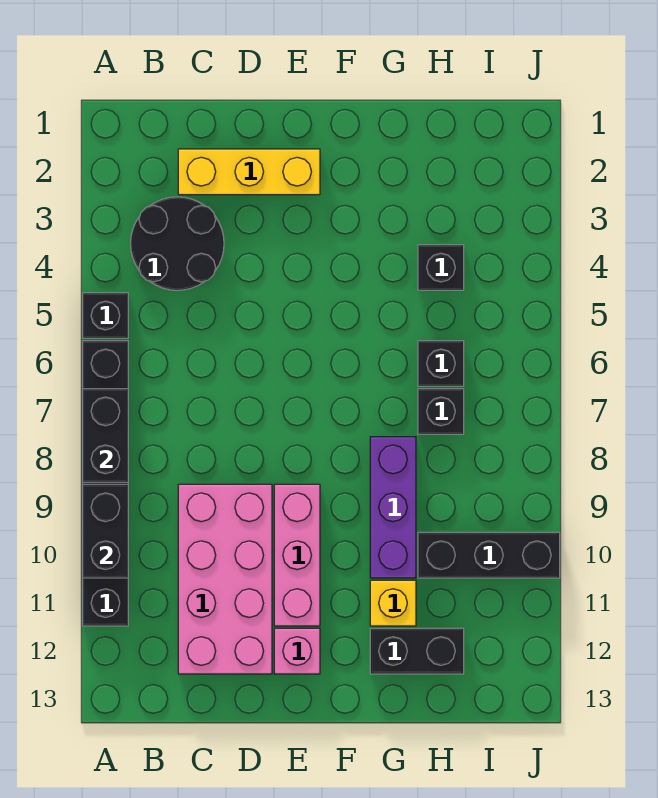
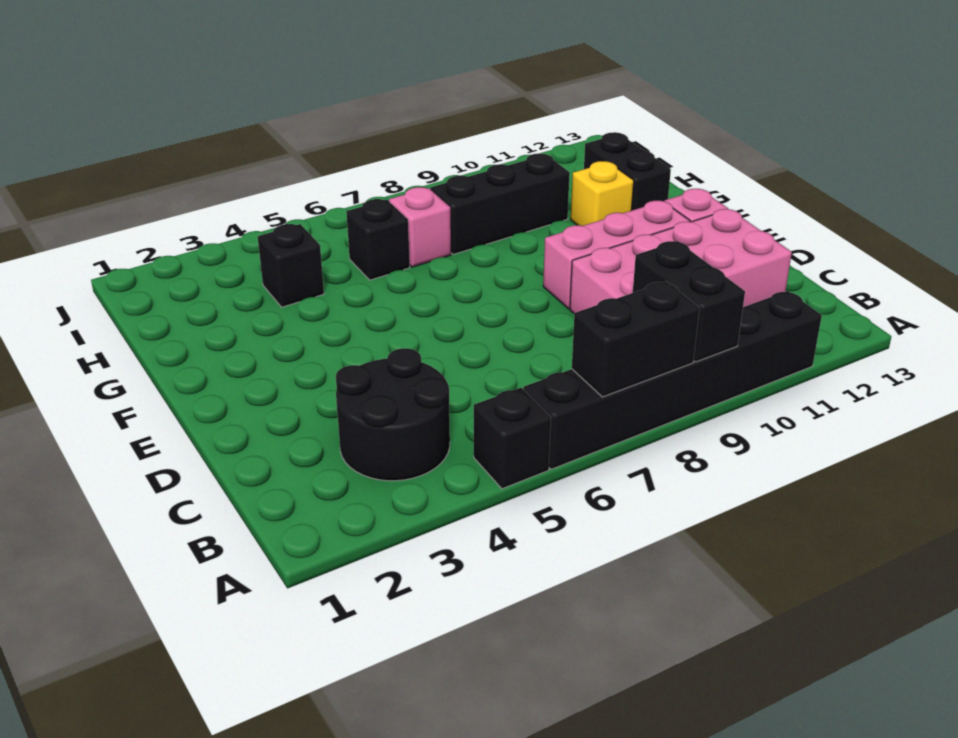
black 1x2 brick [83,484,128,578] -> black 1x2 brick turned to [633,241,745,362]
yellow 1x3 brick [178,149,320,195] -> none
purple 1x3 brick [370,437,416,578] -> none
black 1x1 brick [418,389,464,434] -> pink 1x1 brick [389,187,451,267]
black 1x3 brick [418,532,560,578] -> black 1x3 brick turned to [430,154,570,254]

